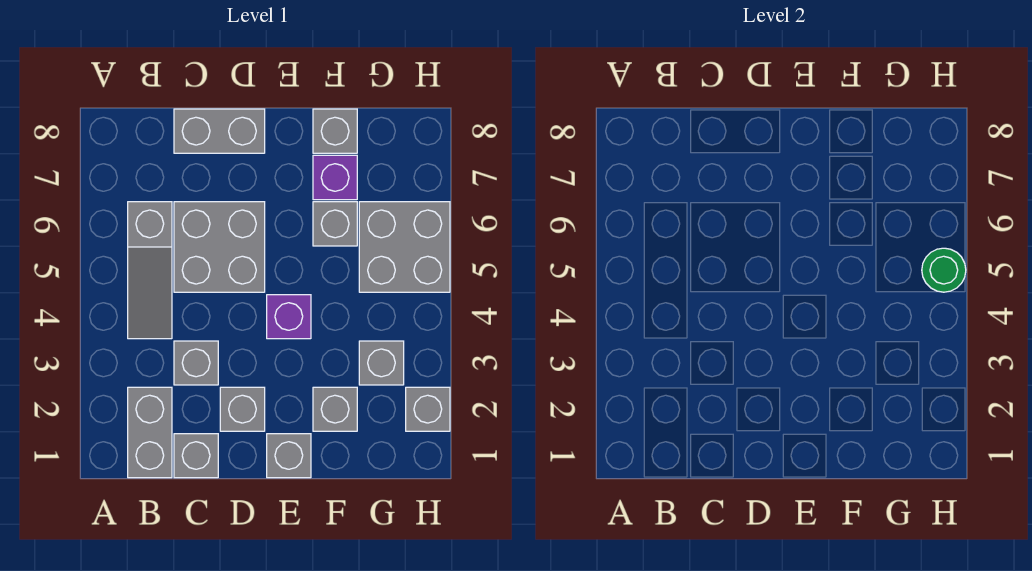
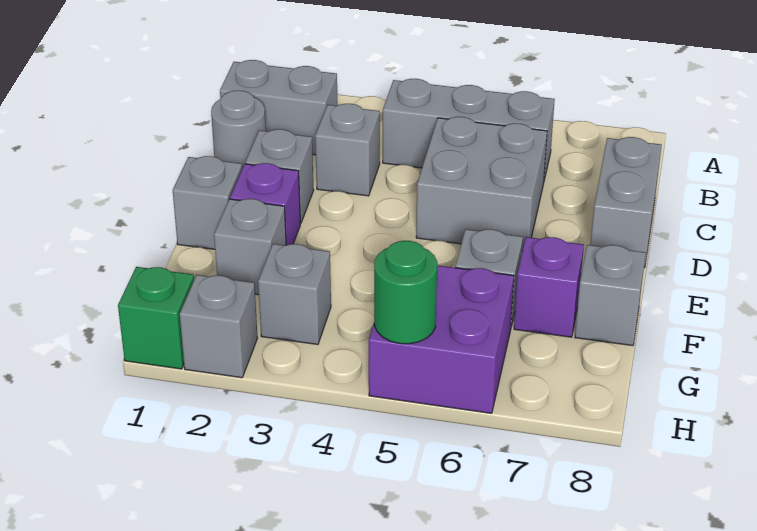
grey 1x3 slope [128,202,172,339] -> grey 1x3 brick [383,79,555,180]
grey 1x1 brick [174,434,218,478] -> grey 1x1 round brick [211,91,266,169]
purple 1x1 brick [267,295,311,339] -> purple 1x1 brick moved to [230,163,300,245]
grey 2x2 brick [359,202,450,292] -> purple 2x2 brick [369,265,514,413]
none -> green 1x1 brick [118,267,194,369]

